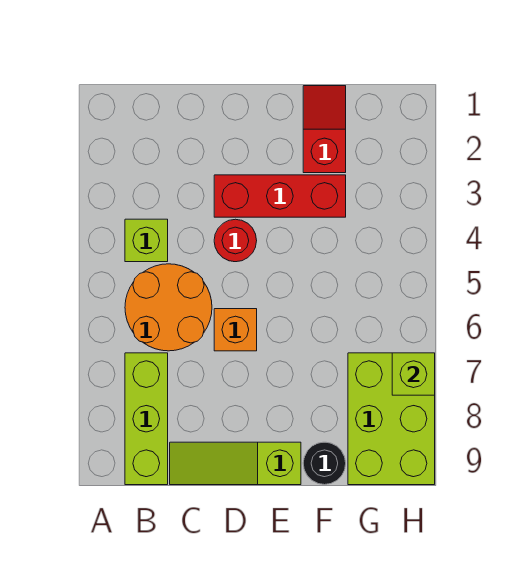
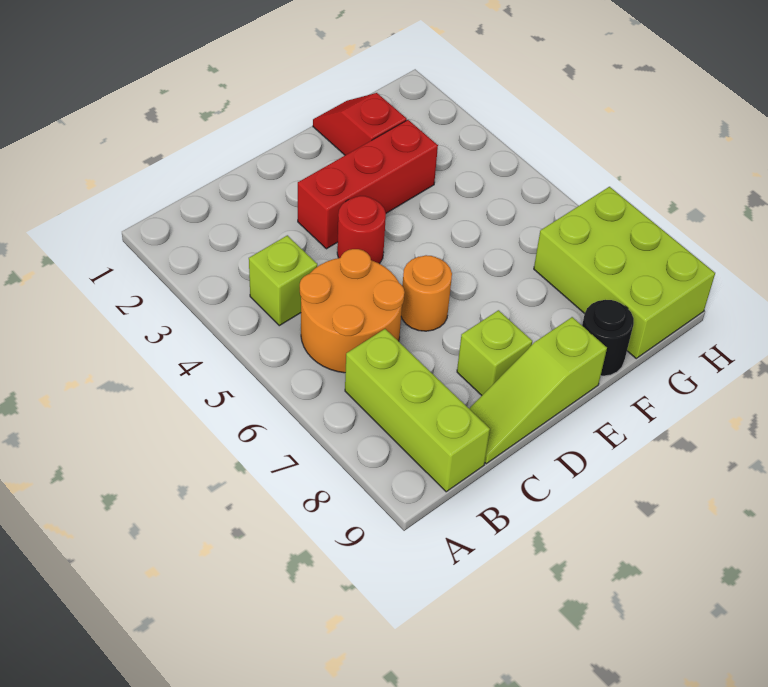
orange 1x1 brick [214,309,257,351] -> orange 1x1 round brick [401,255,452,331]
lime 1x1 brick [392,353,435,395] -> lime 1x1 brick moved to [457,310,532,395]

